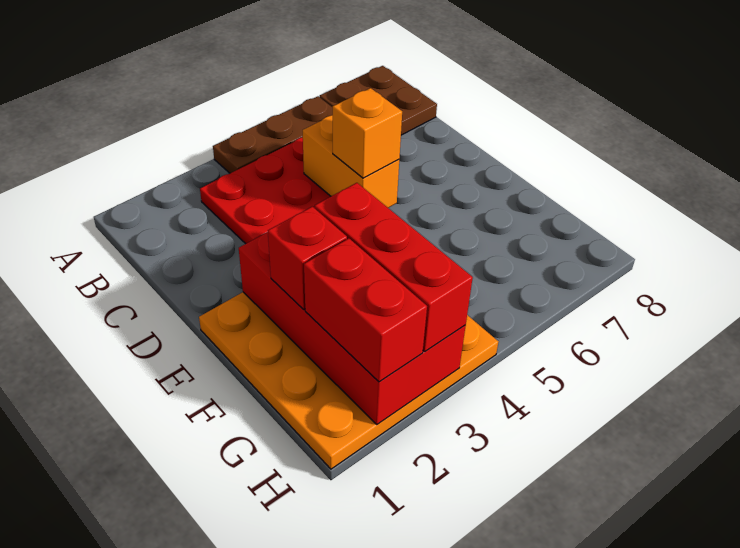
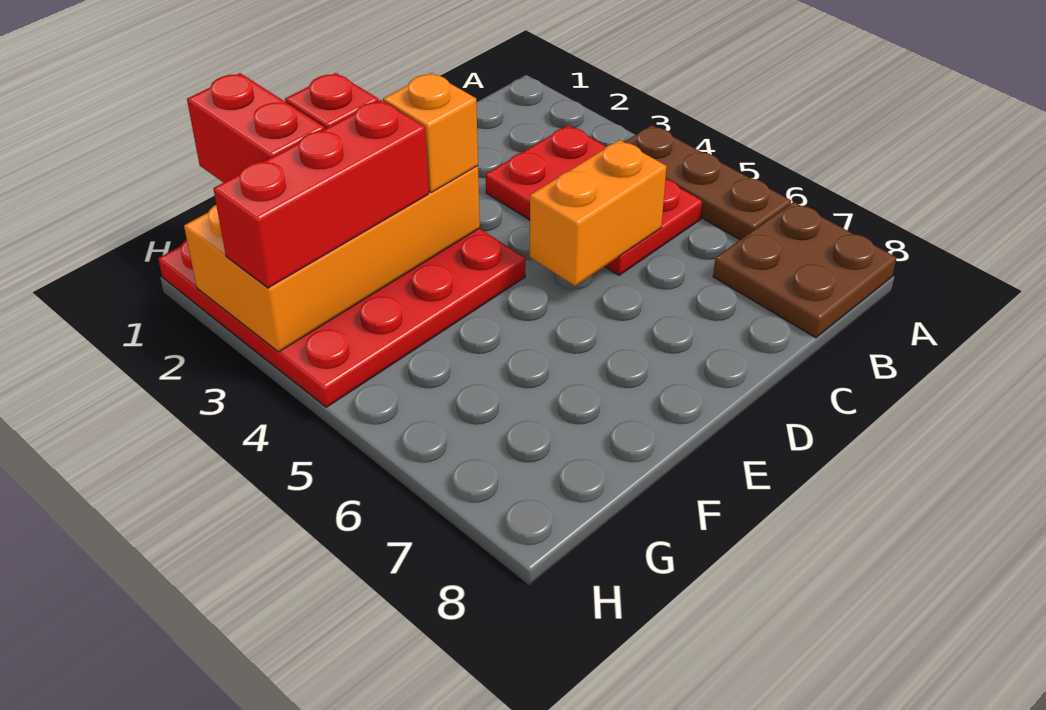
orange 1x1 brick [333,88,402,178] -> orange 1x1 brick moved to [383,73,478,193]
orange 4x4 plate [199,292,498,469] -> red 4x4 plate [158,228,525,407]
red 2x4 brick [239,207,466,424] -> orange 2x4 brick [184,166,480,352]
red 1x2 brick [304,238,427,382] -> red 1x2 brick turned to [187,73,325,183]

